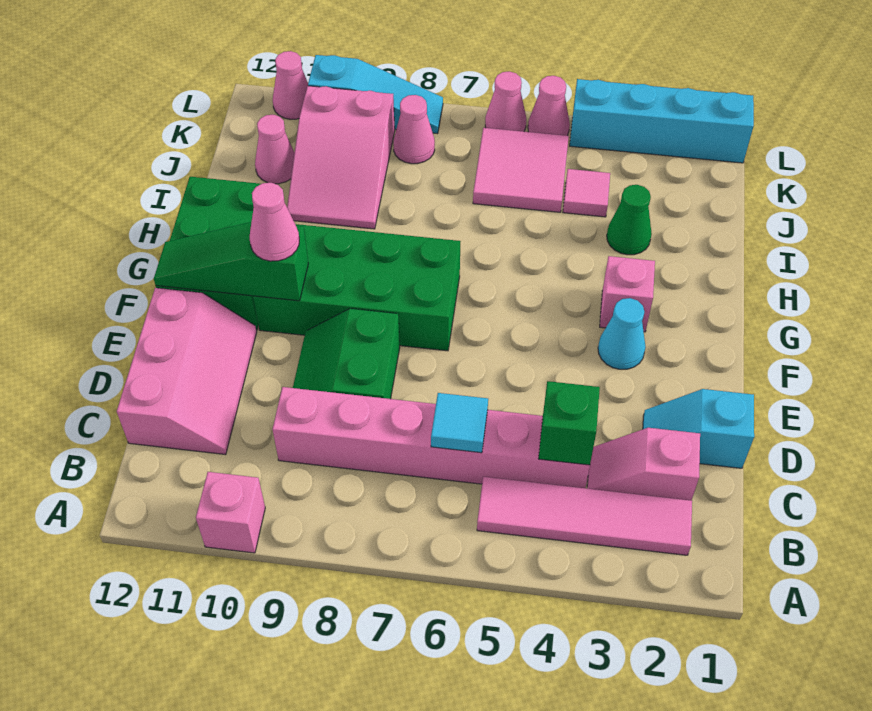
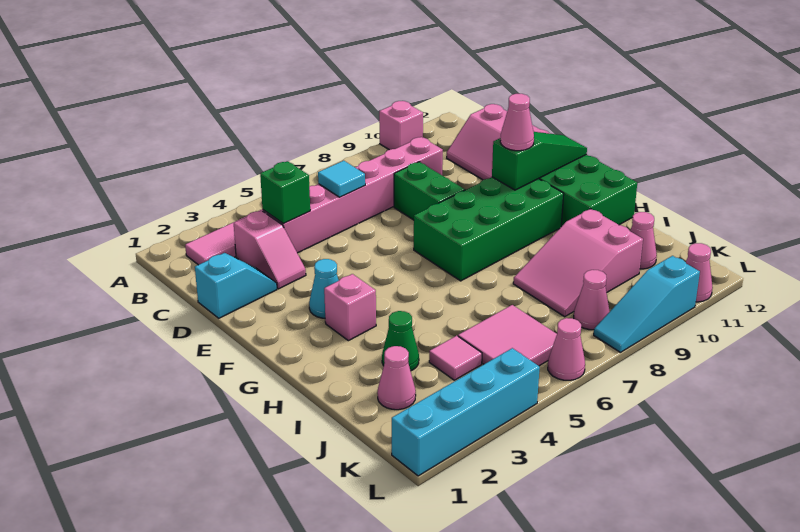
pink 1x2 slope [587,428,700,501] -> pink 1x2 slope turned to [234,210,306,289]
pink 2x3 slope [287,86,395,229] -> pink 2x3 slope turned to [513,209,643,317]
pink 1x1 cone [528,76,570,136] -> pink 1x1 cone moved to [377,346,416,410]

